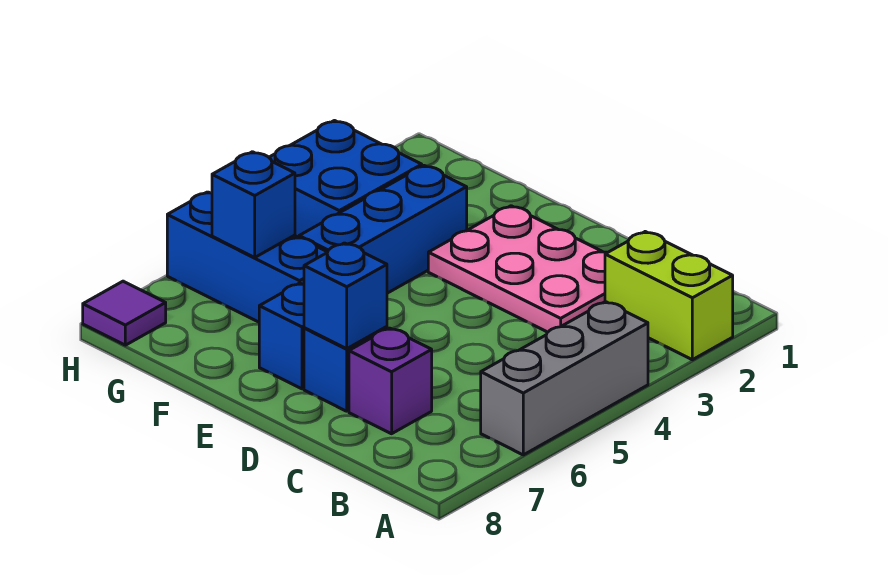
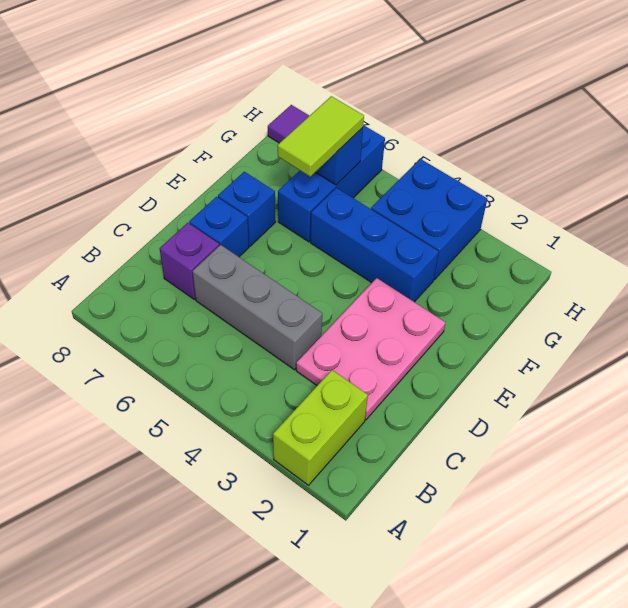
grey 1x3 brick [481,302,648,455] -> grey 1x3 brick moved to [192,245,322,370]
blue 1x1 brick [304,243,387,349] -> none
none -> lime 1x2 tile [277,96,364,177]

